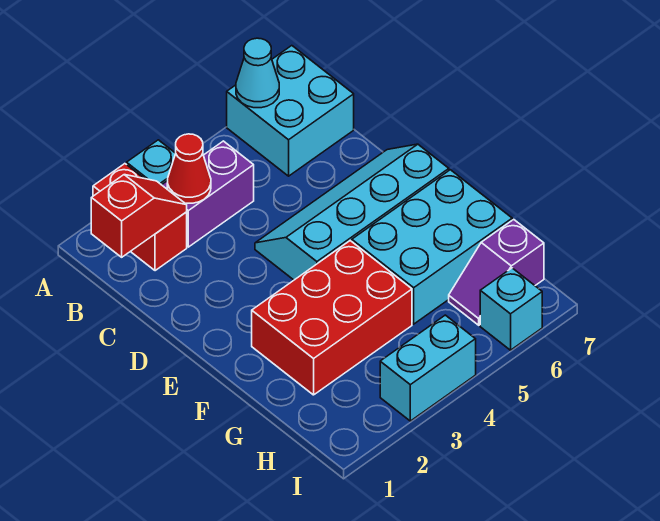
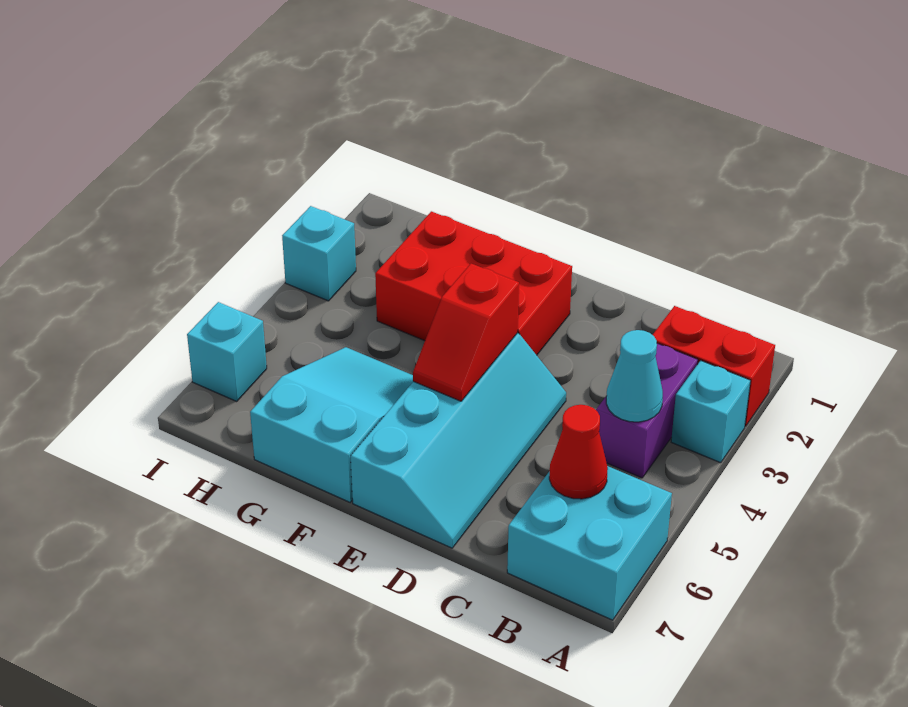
cyan 1x1 cone [236,38,279,108] -> cyan 1x1 cone moved to [606,330,663,422]
red 1x2 slope [91,175,187,257] -> red 1x2 slope moved to [413,264,519,401]
red 1x1 cone [167,134,211,203] -> red 1x1 cone moved to [549,405,608,499]
red 2x3 brick [252,241,412,395] -> red 2x3 brick turned to [375,211,572,355]
cyan 2x3 brick [352,170,512,324] -> cyan 2x3 slope [250,347,413,502]
purple 1x2 slope [449,220,544,325] -> none
cyan 1x2 brick [380,315,476,421] -> cyan 1x1 brick [282,206,356,301]

